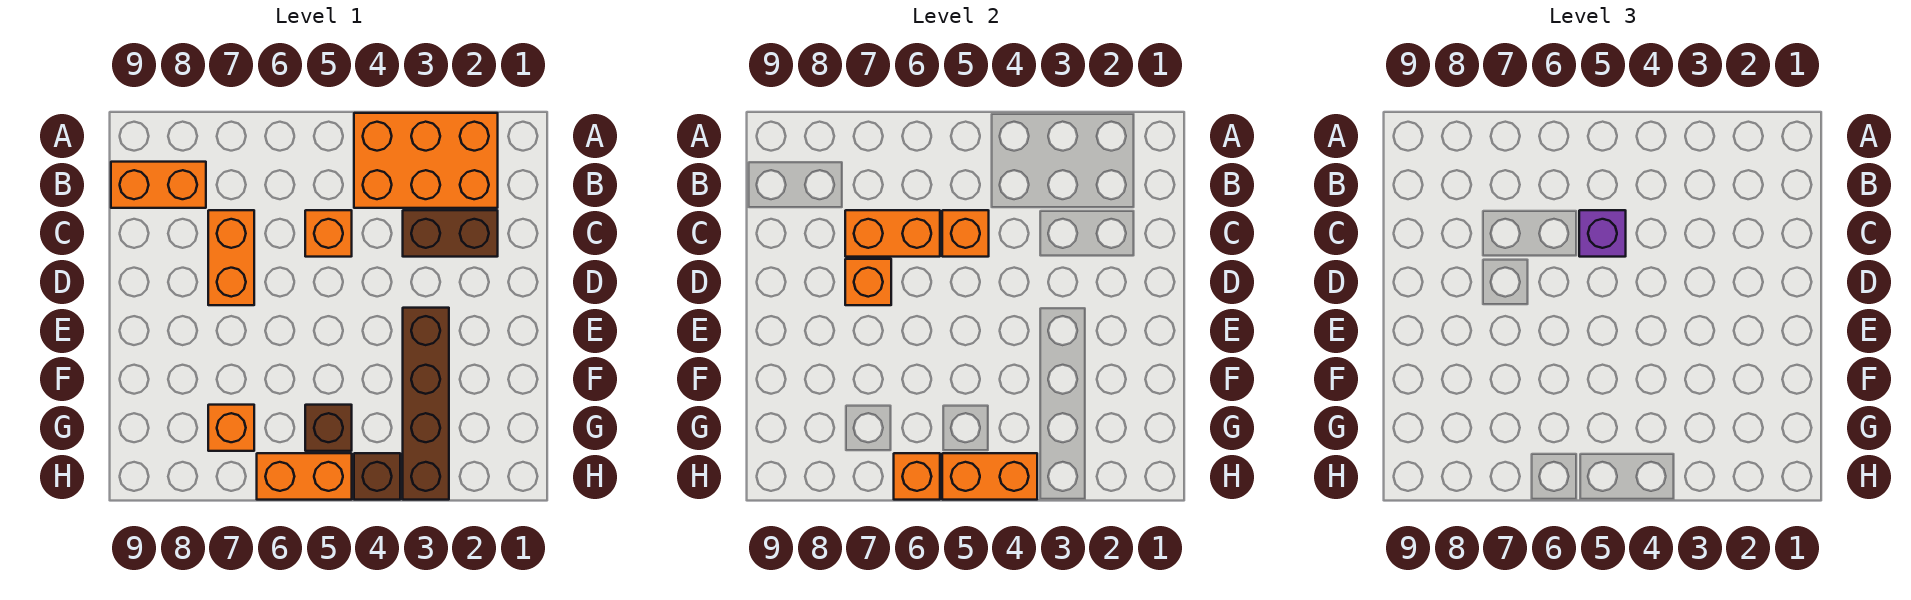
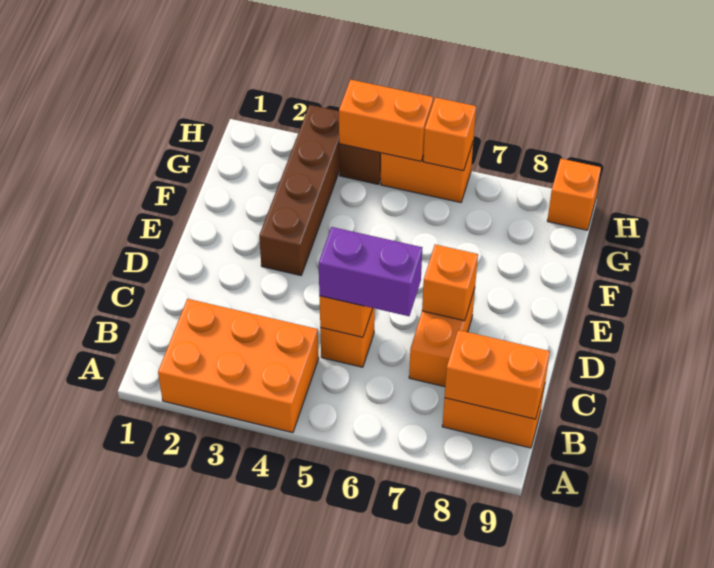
brown 1x2 brick [403,210,498,257] -> none
purple 1x1 brick [1579,210,1626,257] -> purple 1x2 brick [319,227,422,316]
orange 1x2 brick [845,210,940,257] -> orange 1x2 brick moved to [445,330,550,419]
brown 1x1 brick [305,405,352,451] -> none
orange 1x1 brick [208,405,254,451] -> orange 1x1 brick moved to [547,159,601,230]

